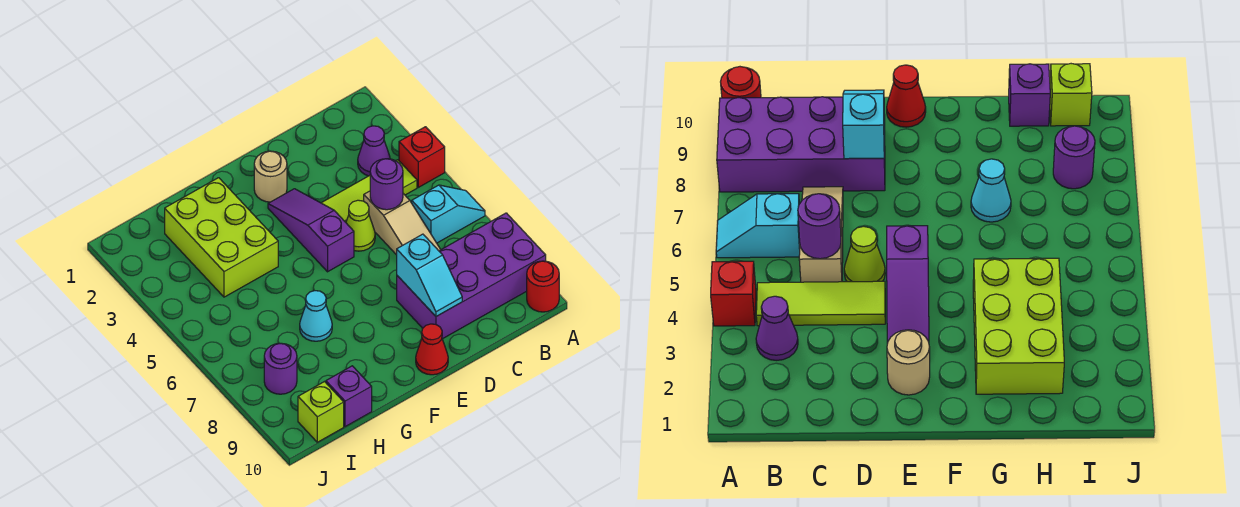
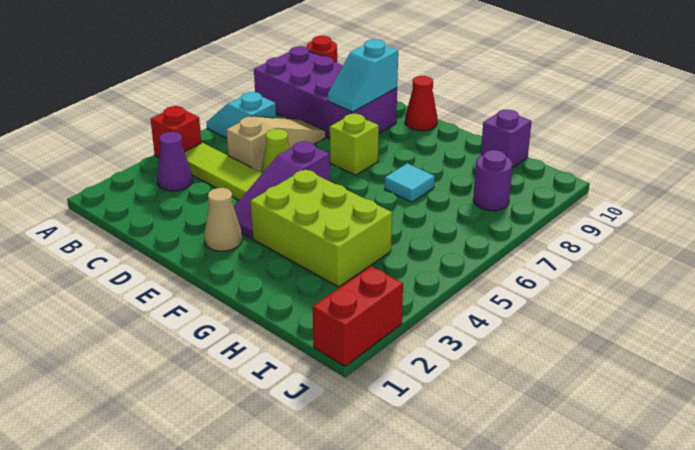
purple 1x1 round brick [370,159,403,210] -> none
cyan 1x2 slope [397,234,462,316] -> cyan 1x2 slope turned to [328,40,398,112]
tan 1x1 round brick [254,151,287,202] -> tan 1x1 cone [204,188,242,251]
lime 2x3 brick [165,178,278,297] -> lime 2x3 brick turned to [251,169,392,287]
cyan 1x1 cone [300,291,332,341] -> cyan 1x1 tile [385,163,435,202]
lime 1x1 brick [298,382,344,442] -> lime 1x1 brick moved to [330,114,379,175]
none -> red 1x2 brick [313,266,403,366]

